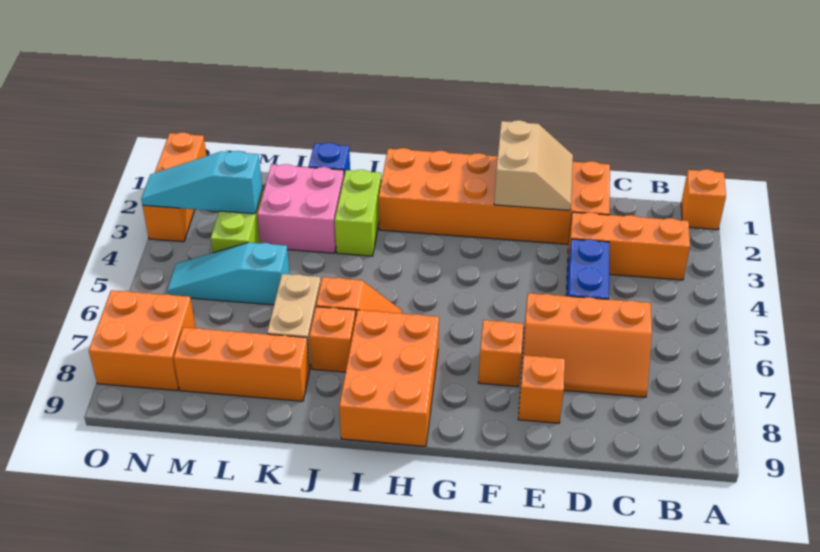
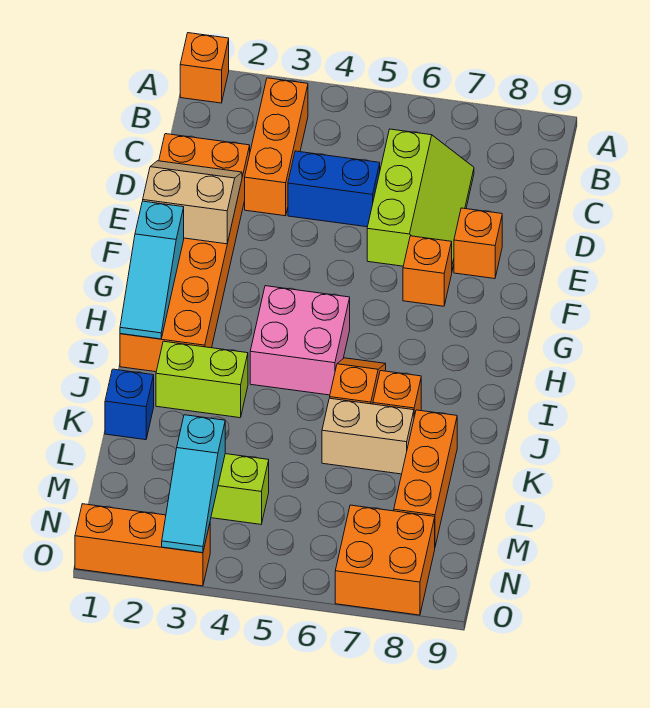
orange 2x3 slope [521,293,652,397] -> lime 2x3 slope [367,129,474,270]
orange 2x3 brick [339,310,439,446] -> none
pink 2x2 brick [257,164,344,253] -> pink 2x2 brick moved to [250,286,350,395]
cyan 1x3 slope [167,242,290,305] -> cyan 1x3 slope moved to [120,201,184,339]

